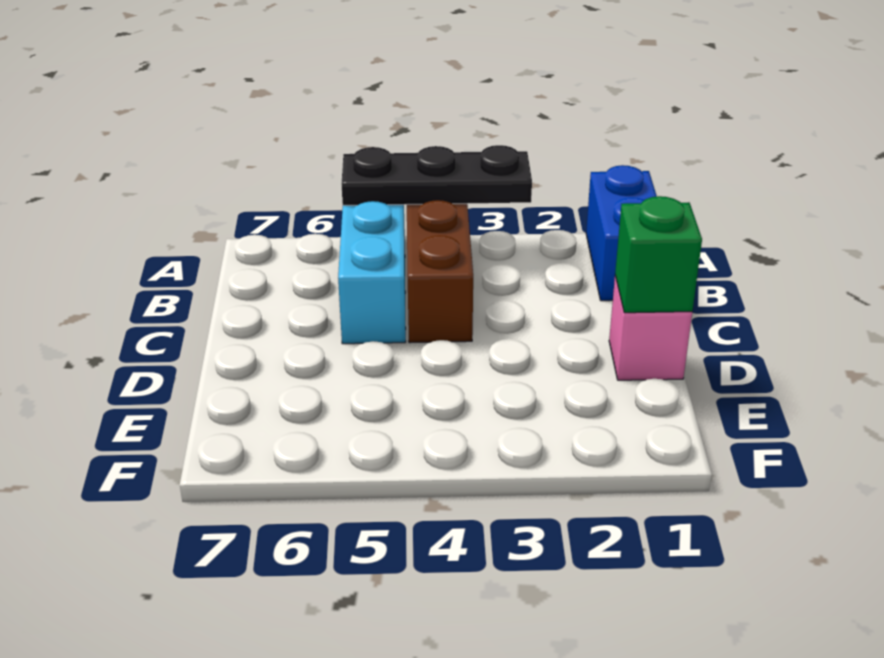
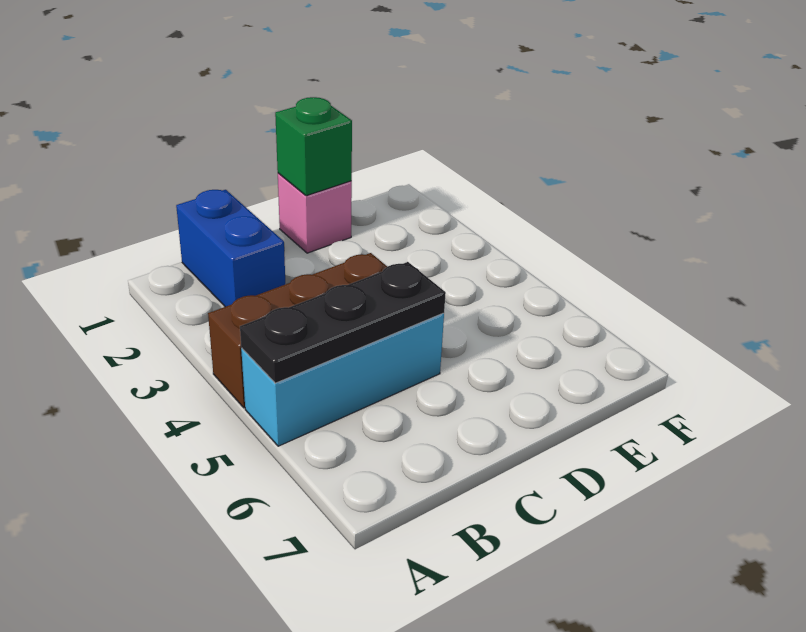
blue 1x2 brick [586,165,657,301] -> blue 1x2 brick turned to [176,190,285,307]
black 1x3 plate [341,145,532,205] -> black 1x3 plate turned to [240,262,446,383]

